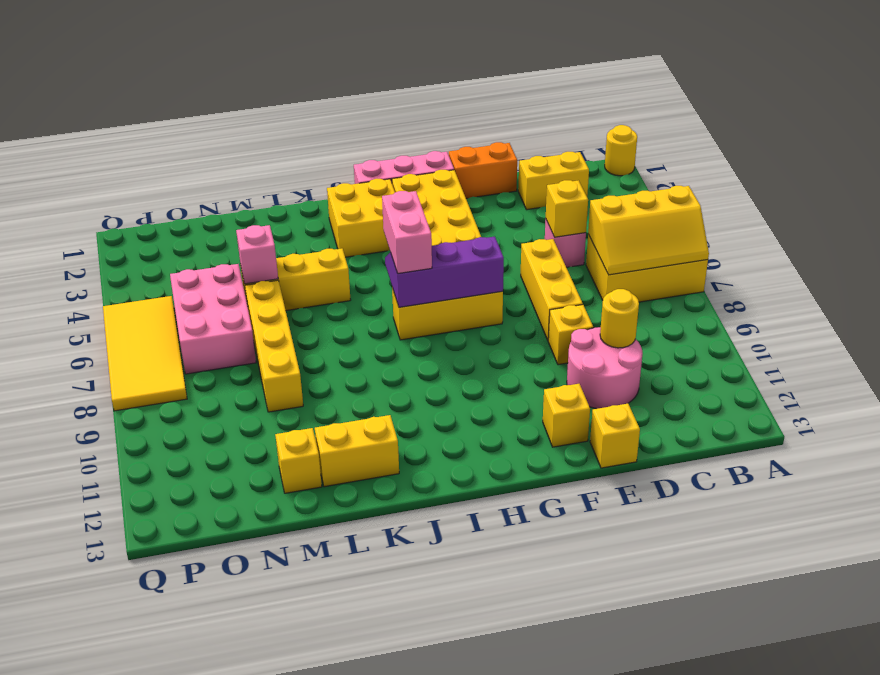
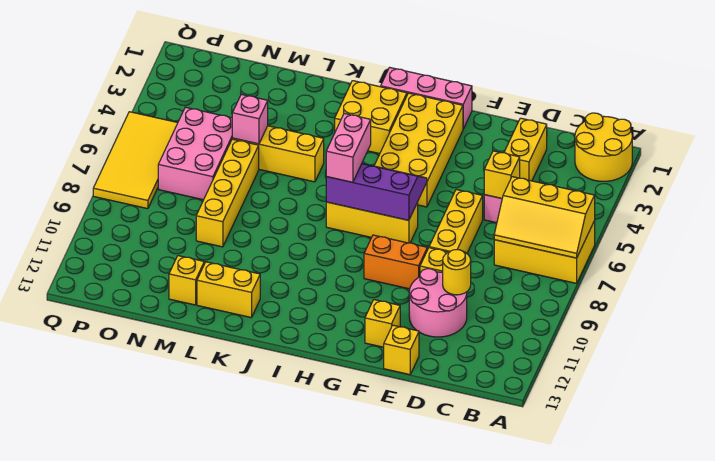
yellow 1x1 round brick [605,125,637,176] -> yellow 2x2 round brick [575,113,632,181]
yellow 1x2 brick [518,152,589,210] -> yellow 1x2 brick turned to [504,118,547,181]
orange 1x2 brick [449,142,517,198] -> orange 1x2 brick moved to [364,235,427,289]

